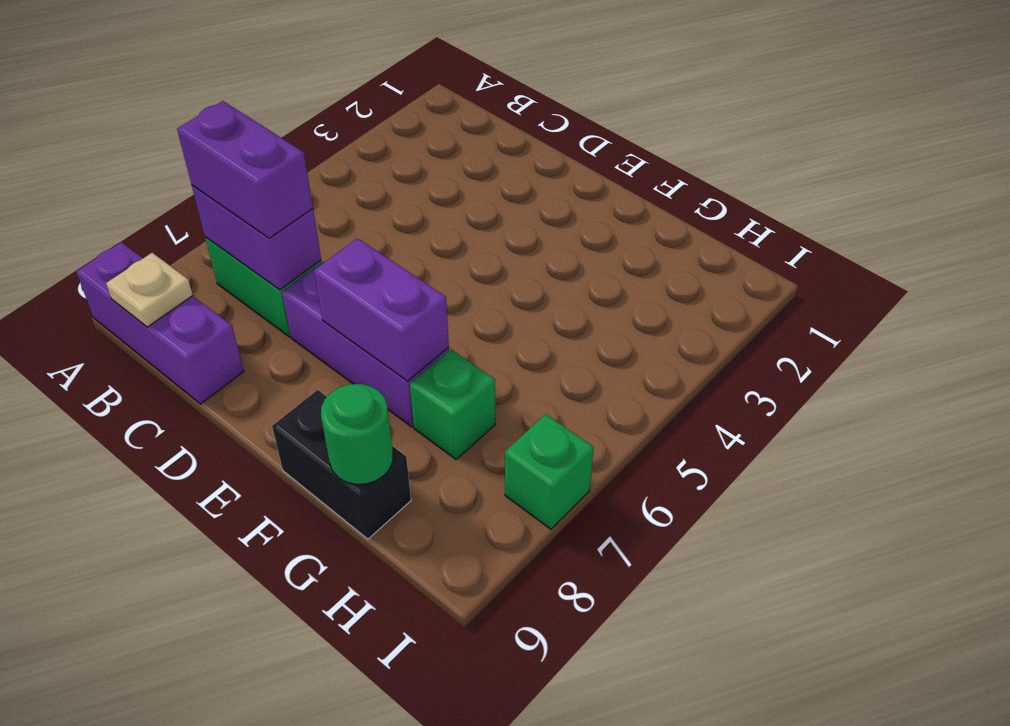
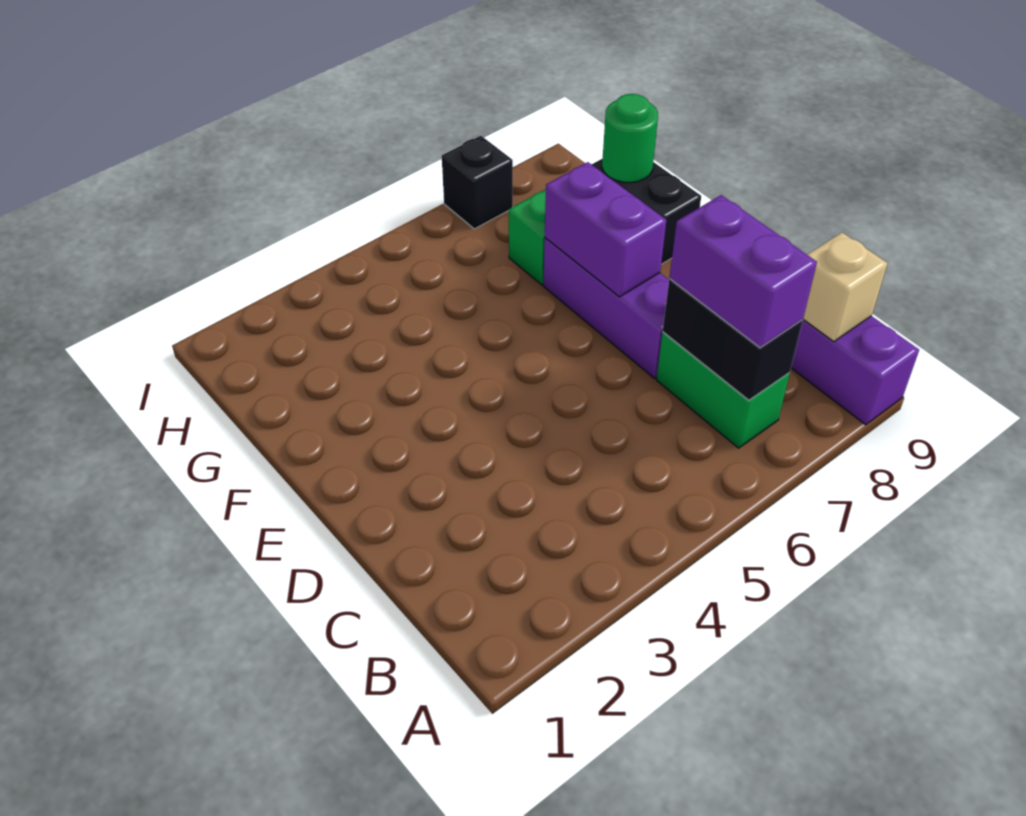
purple 1x2 brick [192,185,321,290] -> black 1x2 brick [663,279,803,400]
tan 1x1 plate [106,253,193,327] -> tan 1x1 brick [803,232,888,342]
green 1x1 brick [505,414,594,529] -> black 1x1 brick [442,136,513,229]

